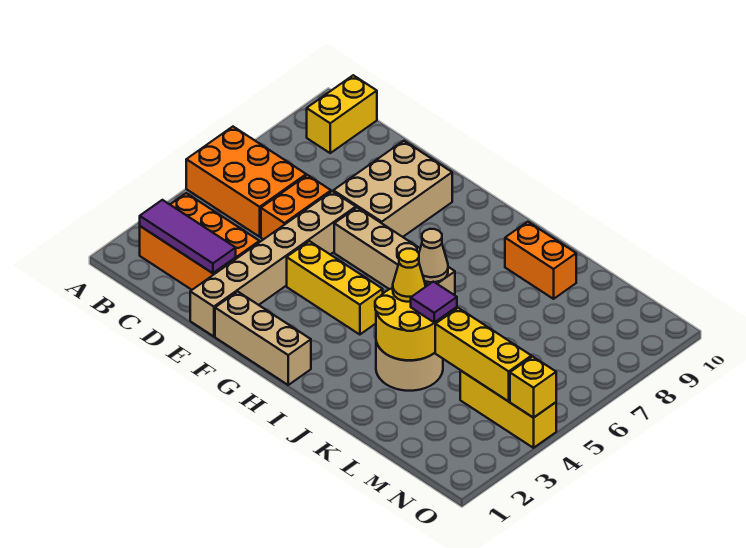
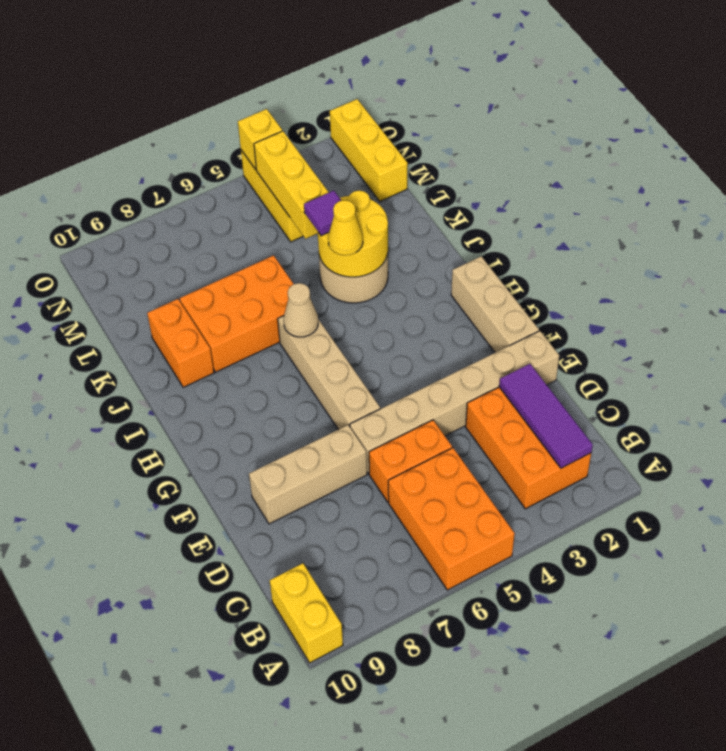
yellow 1x2 brick [307,75,377,153] -> yellow 1x2 brick turned to [270,563,343,663]
tan 2x3 brick [333,141,452,237] -> tan 1x3 brick [249,425,367,524]
yellow 1x3 brick [287,241,383,335] -> yellow 1x3 brick moved to [330,99,408,201]
none -> orange 2x3 brick [180,255,293,372]

